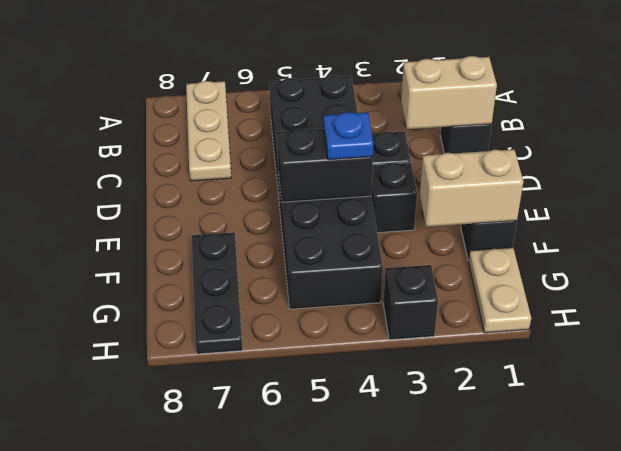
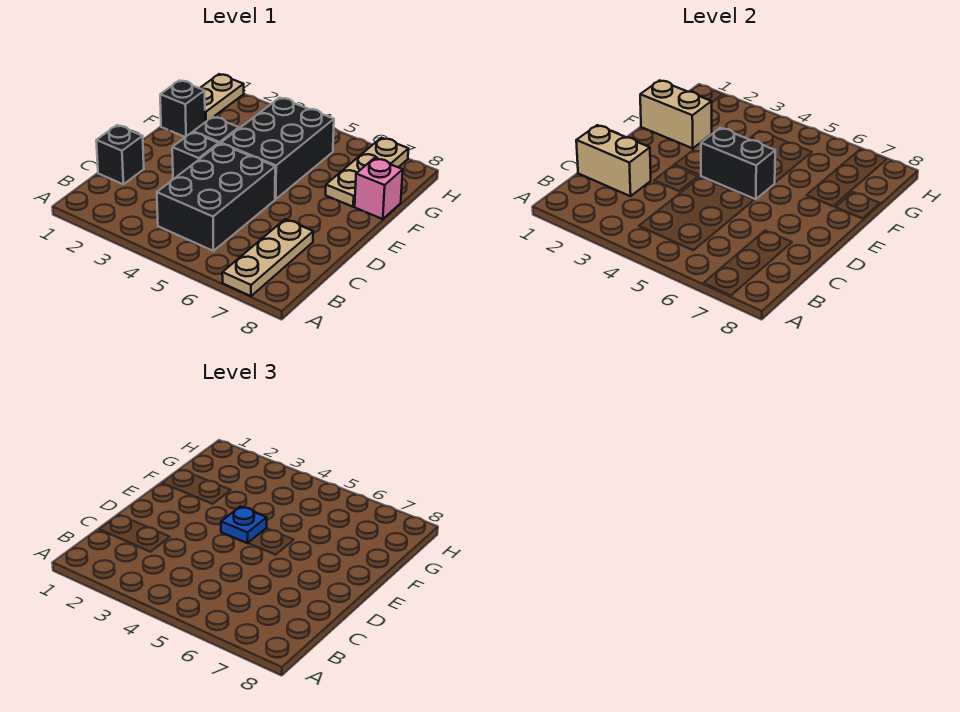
black 1x3 plate [192,232,243,354] -> tan 1x3 plate [326,138,408,207]
none -> pink 1x1 brick [355,158,403,219]
black 1x1 brick [383,265,438,340] -> none

